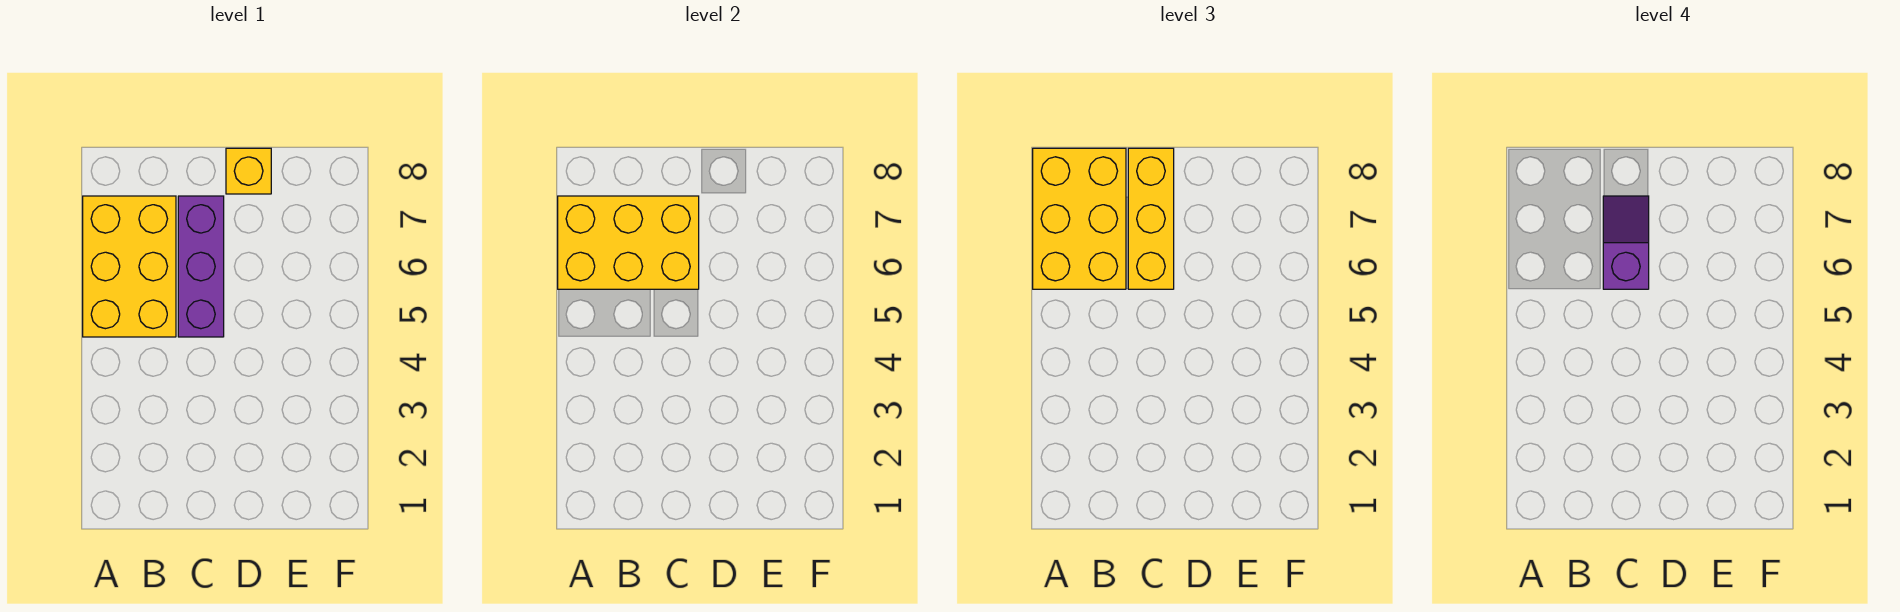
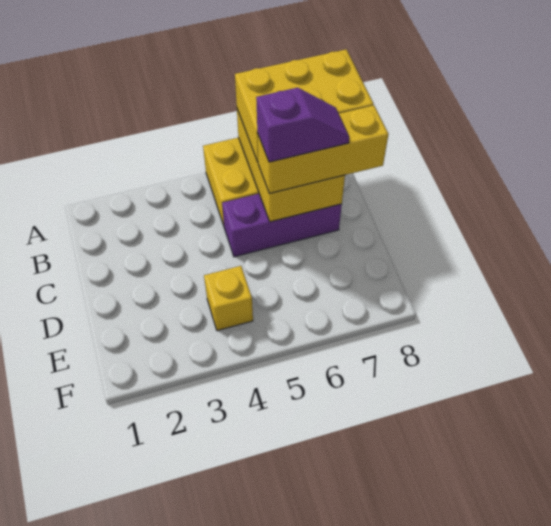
yellow 1x1 brick [226,148,271,194] -> yellow 1x1 brick moved to [204,266,253,331]

